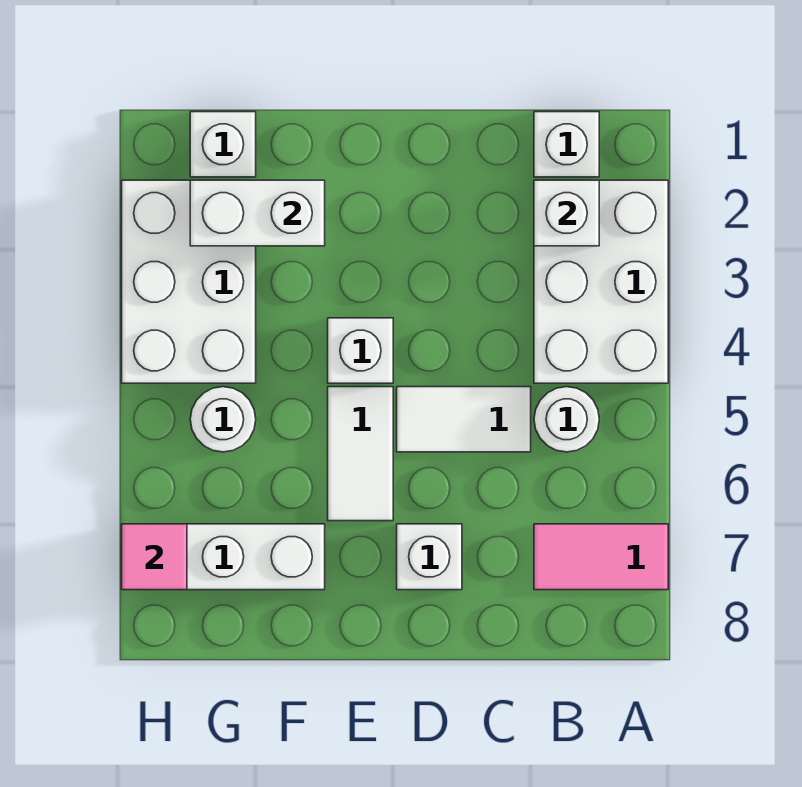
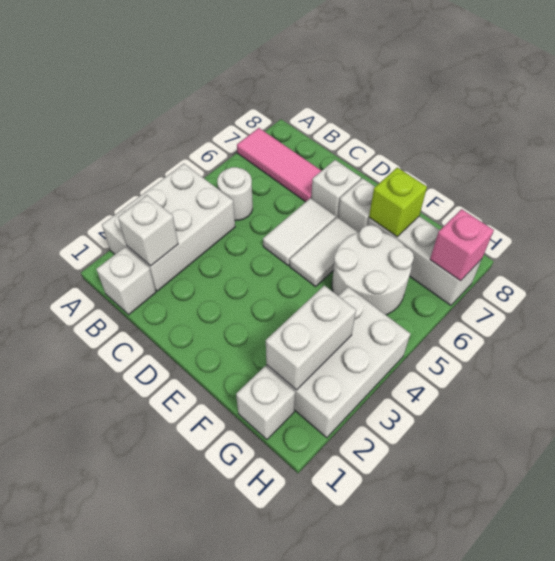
pink 1x2 tile [534,524,668,590] -> pink 1x3 tile [237,128,321,202]
white 1x2 tile [397,387,531,452] -> white 1x2 tile turned to [263,198,336,265]
white 1x1 brick [328,318,393,383] -> white 1x1 brick moved to [338,178,375,232]
white 1x2 brick [190,180,325,246] -> white 1x2 brick turned to [266,285,356,390]
none -> lime 1x1 brick [369,167,427,237]
white 1x1 round brick [190,387,256,452] -> white 2x2 round brick [332,225,414,315]
pink 1x1 tile [122,524,187,590] -> pink 1x1 brick [430,209,494,281]

